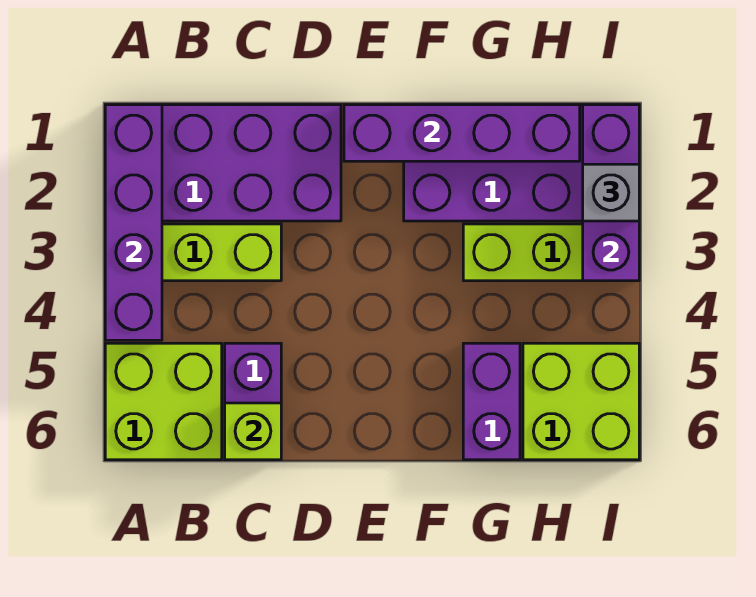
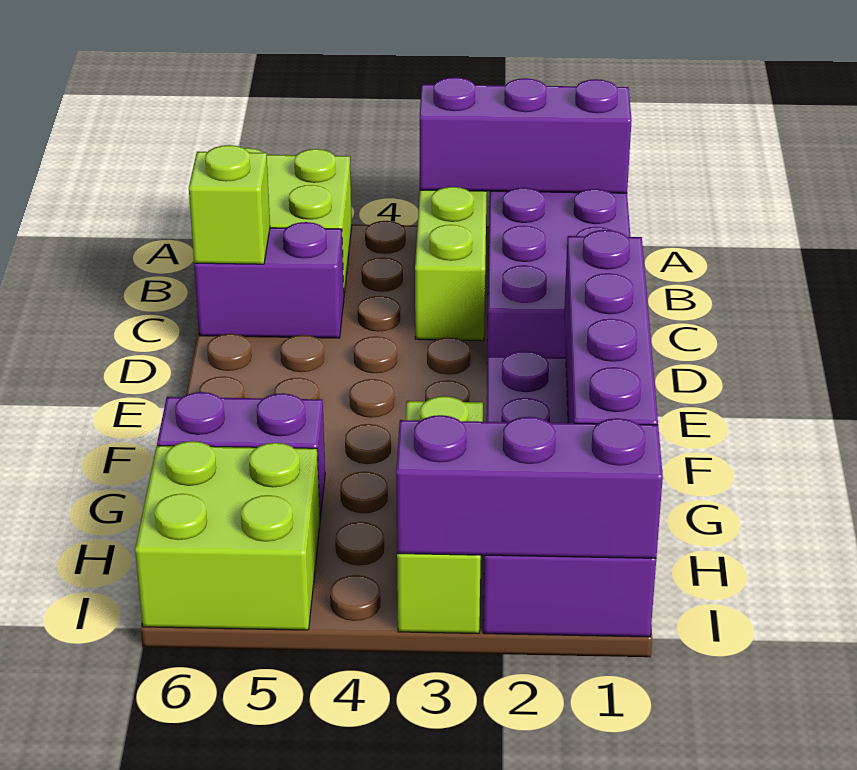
purple 1x4 brick [105,105,162,340] -> purple 1x3 brick [420,77,632,193]
grey 1x1 brick [583,164,639,221] -> none

